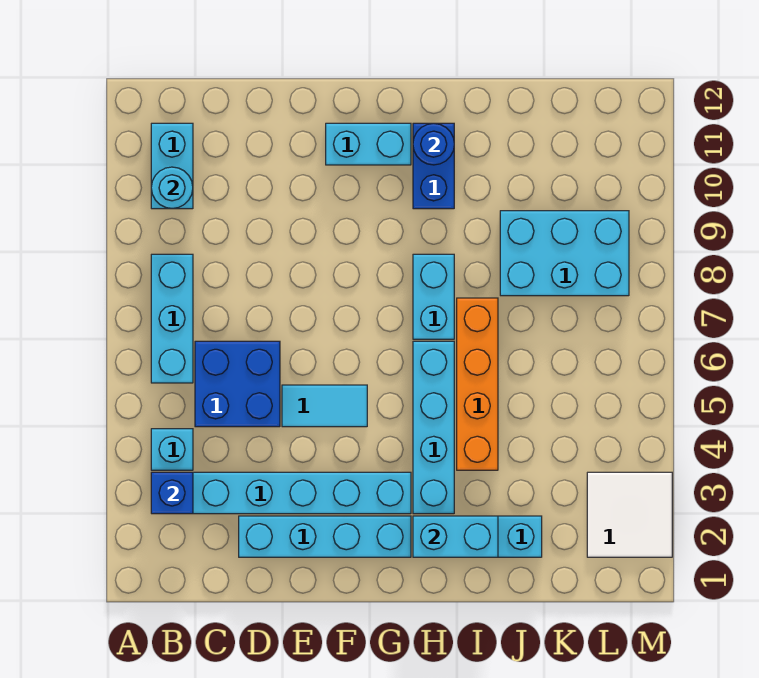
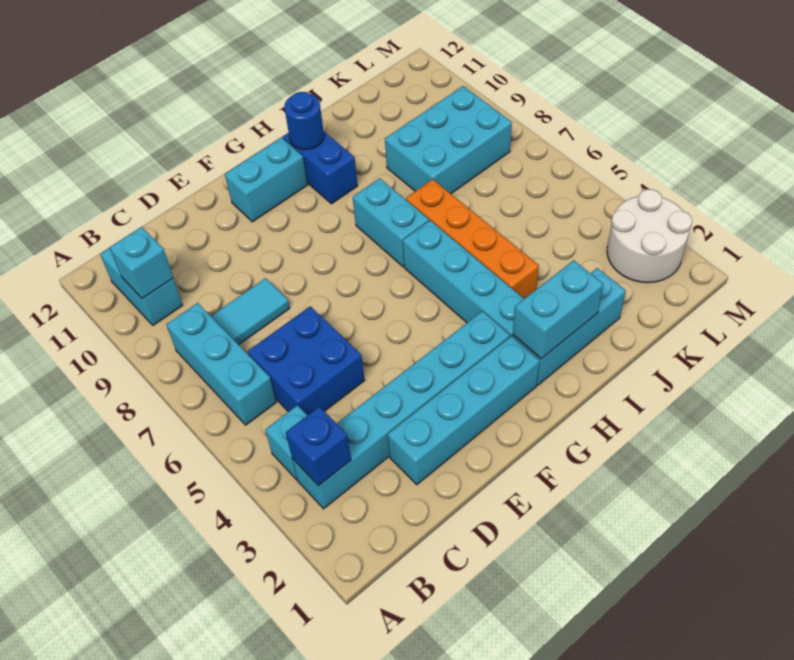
cyan 1x1 round brick [151,167,193,209] -> cyan 1x1 brick [110,227,173,299]
cyan 1x2 tile [282,385,367,427] -> cyan 1x2 tile moved to [211,278,290,345]
white 2x2 tile [587,472,672,557] -> white 2x2 round brick [607,189,692,283]

